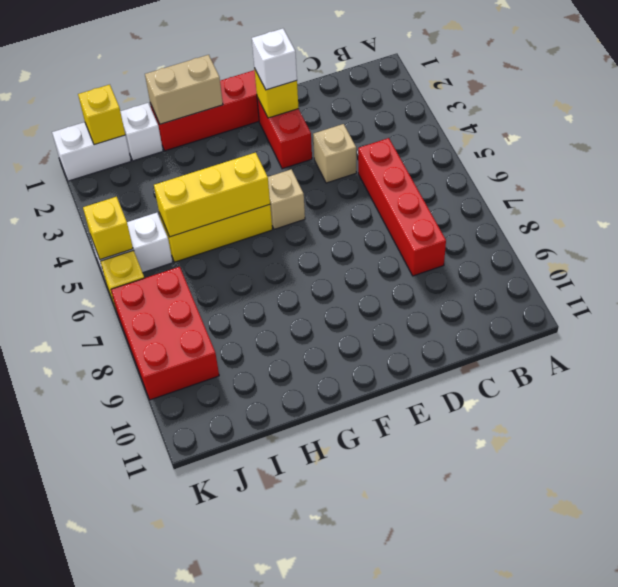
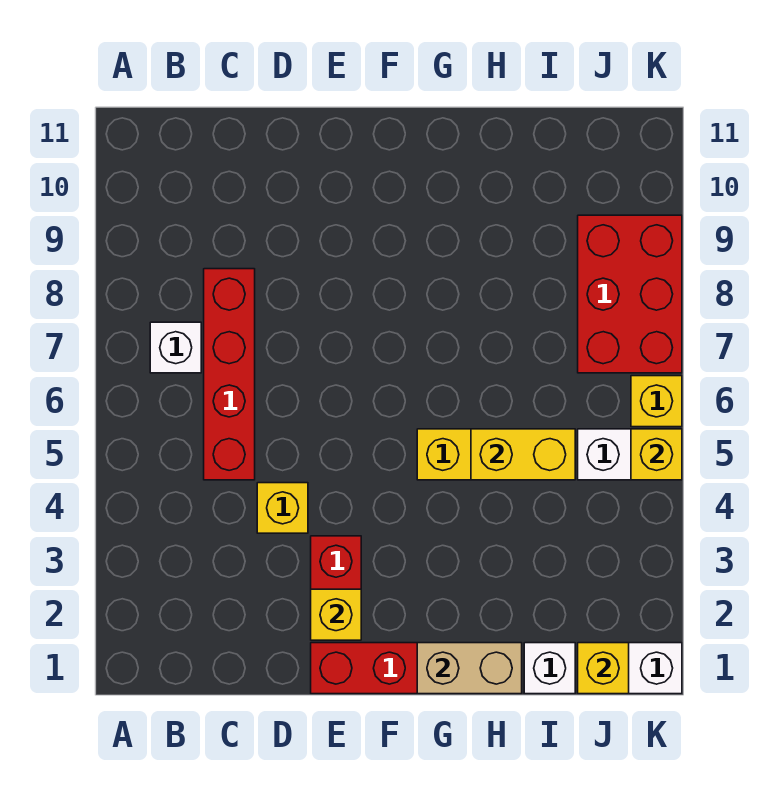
tan 1x1 brick [313,124,356,183] -> yellow 1x1 brick [257,483,308,533]
white 1x1 brick [252,29,297,90] -> white 1x1 brick moved to [150,322,201,373]
tan 1x1 brick [268,169,305,229] -> none
yellow 1x3 brick [154,153,270,237] -> yellow 1x2 brick [471,429,575,480]

